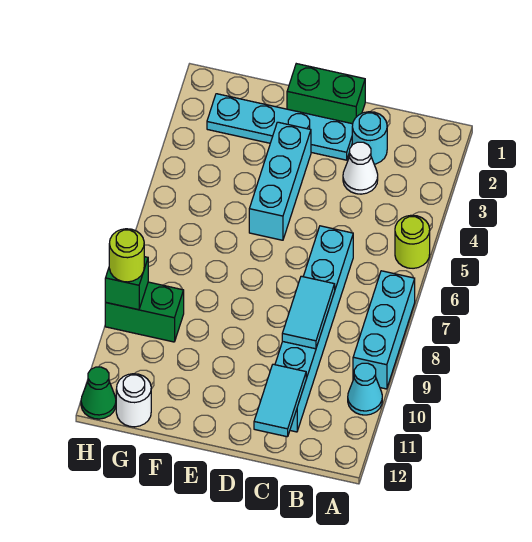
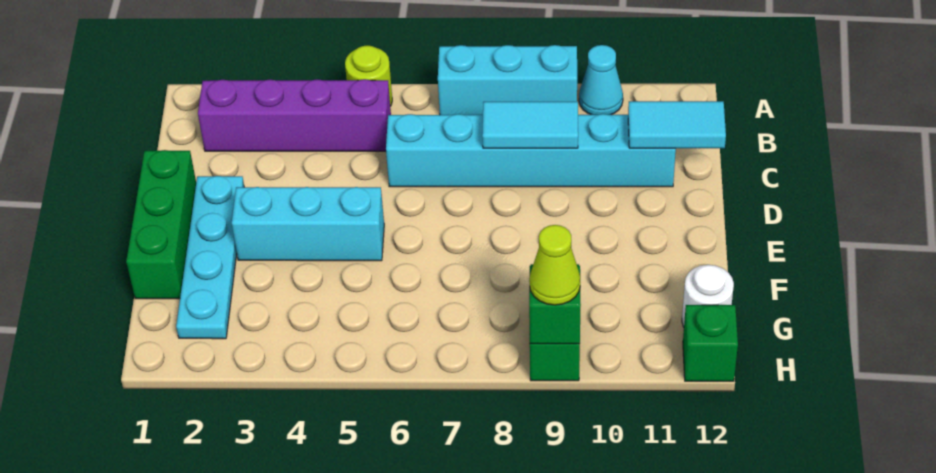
none -> purple 1x4 brick [198,79,391,151]
cyan 1x1 round brick [352,112,387,164] -> none
white 1x1 cone [343,142,378,194] -> none
green 1x2 brick [287,64,365,124] -> green 1x3 brick [126,150,196,299]
lime 1x1 round brick [109,229,144,282] -> lime 1x1 cone [529,225,580,305]
green 1x1 cone [81,367,116,419] -> green 1x1 brick [683,305,738,381]

